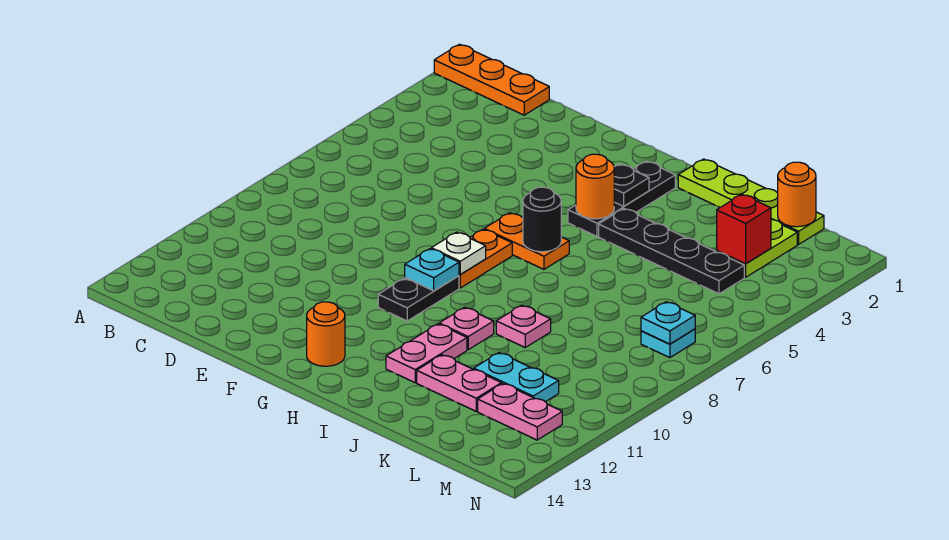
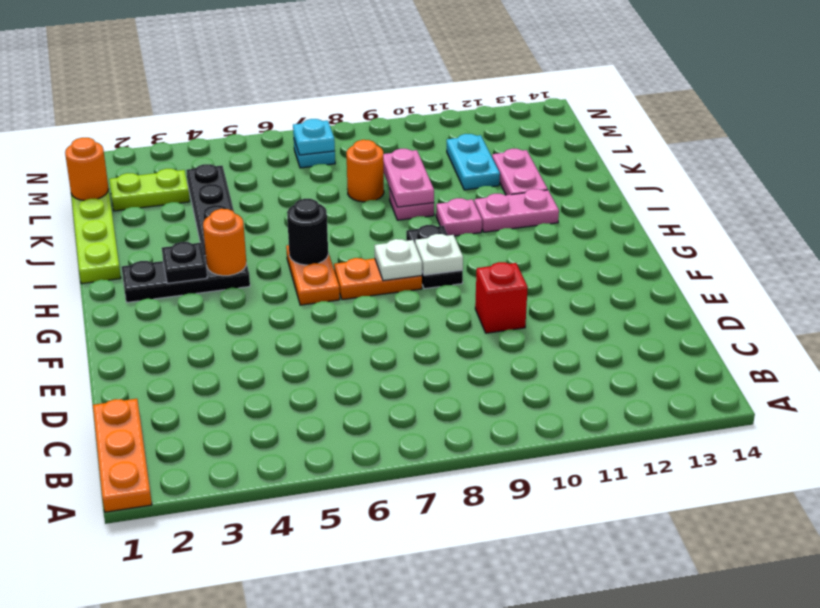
black 1x2 plate [378,276,459,321] -> black 1x2 plate turned to [406,225,463,289]
cyan 1x1 plate [405,249,459,291] -> white 1x1 plate [415,234,463,275]
orange 1x1 round brick [307,302,345,366] -> orange 1x1 round brick moved to [346,140,384,202]
red 1x1 brick [717,194,771,264] -> red 1x1 brick moved to [475,262,528,333]
pink 1x2 plate [478,384,562,440] -> pink 1x2 plate moved to [383,149,434,207]

